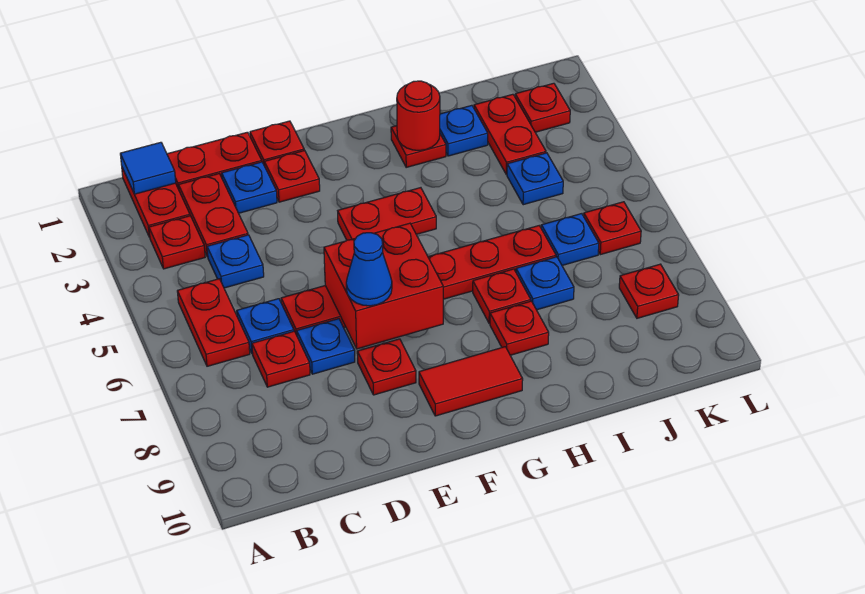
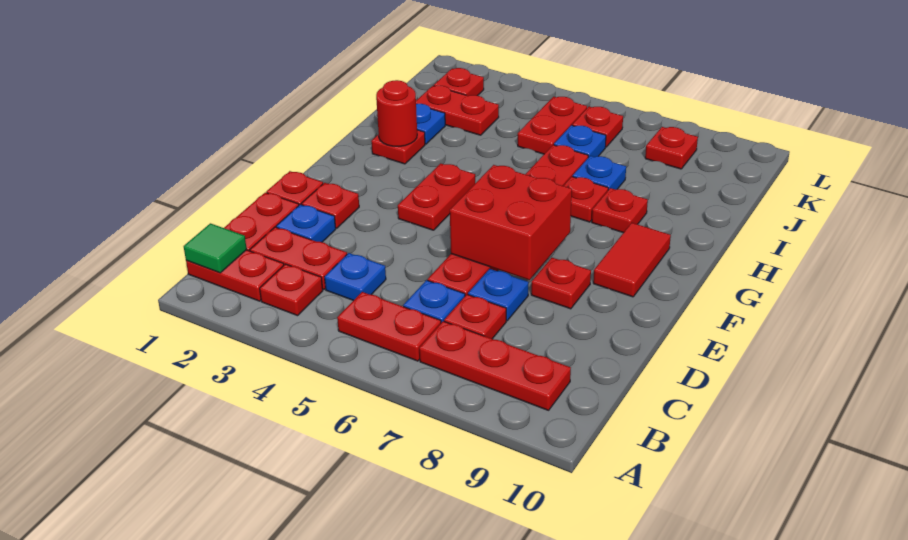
blue 1x1 tile [120,142,176,194] -> green 1x1 tile [184,223,247,273]
none -> red 1x3 plate [419,321,571,410]
blue 1x1 cone [346,233,392,306] -> none
blue 1x1 plate [507,153,563,205] -> none
none -> red 1x2 plate [518,97,587,154]

